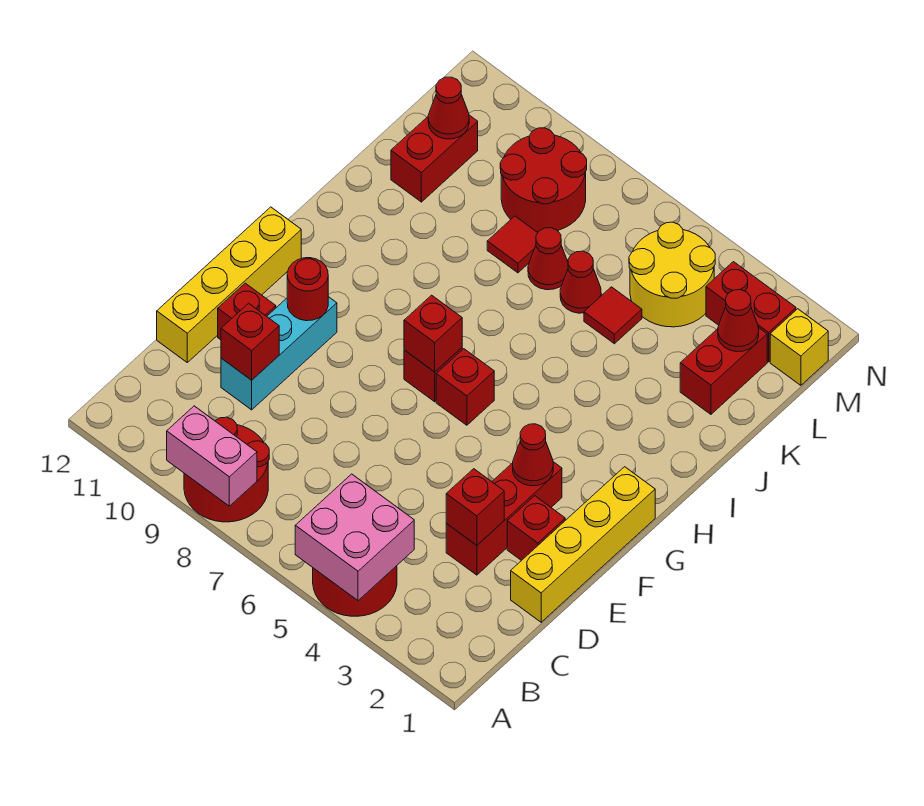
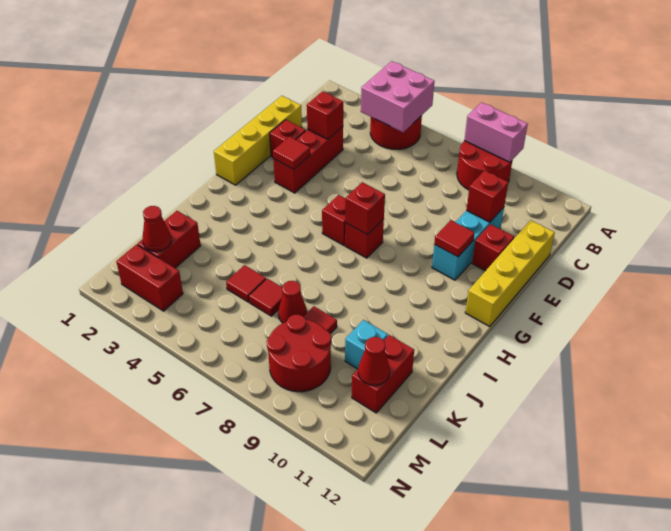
red 1x1 cone [513,424,553,486] -> red 1x1 tile [273,136,310,169]
red 1x1 round brick [287,258,328,321] -> red 1x1 tile [434,220,474,257]
red 1x1 cone [560,251,601,313] -> red 1x1 tile [249,279,283,316]
none -> cyan 1x1 brick [345,320,388,369]
yellow 2x2 round brick [629,222,715,327] -> none
yellow 1x1 brick [770,309,828,385] -> none

